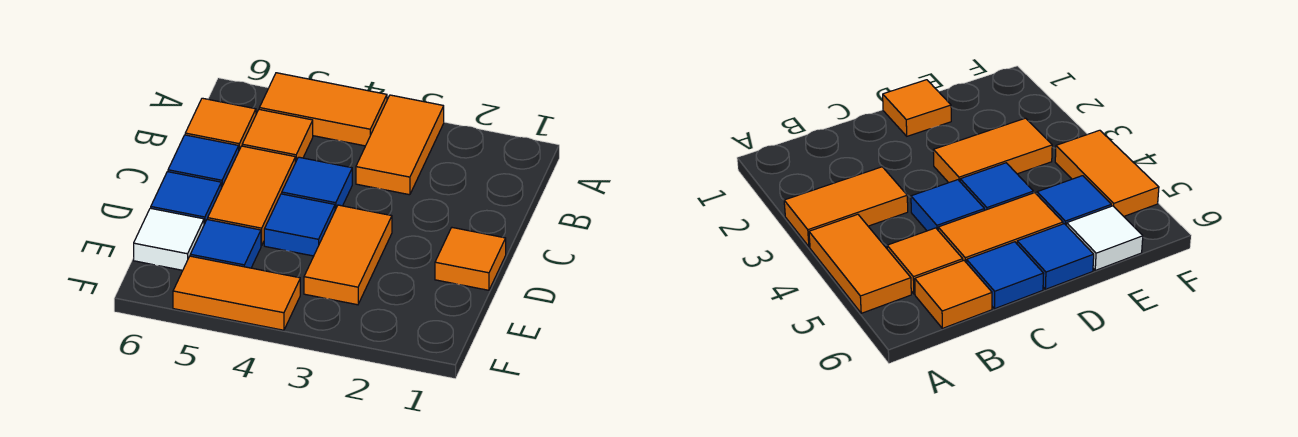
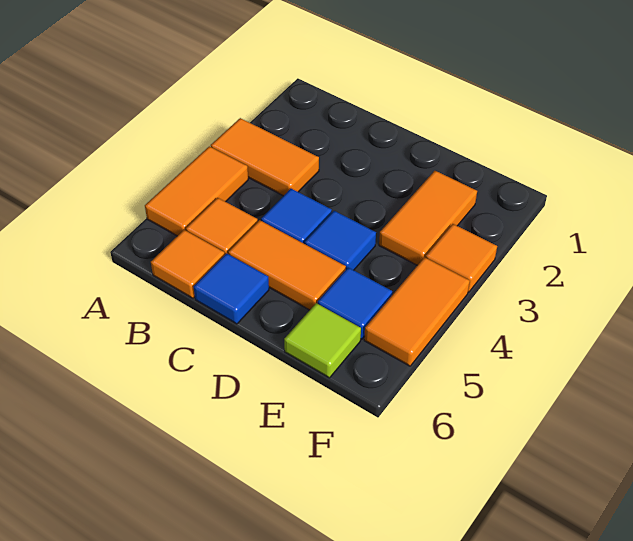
orange 1x1 tile [435,228,506,290] -> orange 1x1 tile moved to [426,224,497,292]
orange 1x2 tile [304,205,392,305] -> orange 1x2 tile turned to [379,171,477,265]
blue 1x1 tile [151,172,221,224] -> none
white 1x1 tile [134,208,204,270] -> lime 1x1 tile [284,303,361,378]

